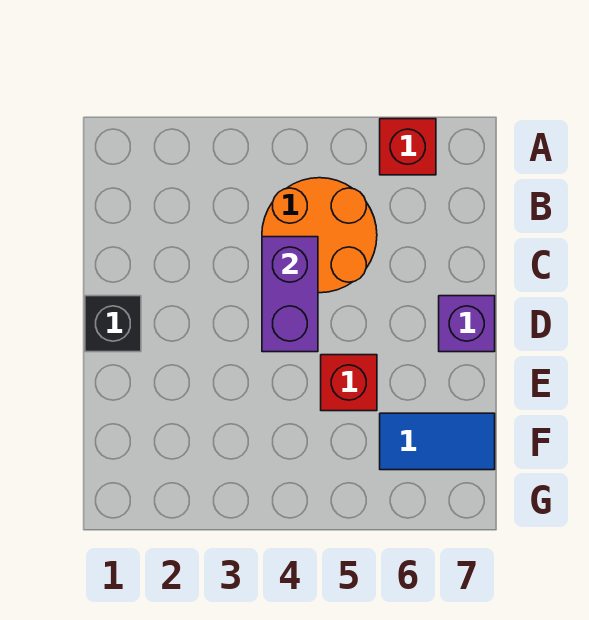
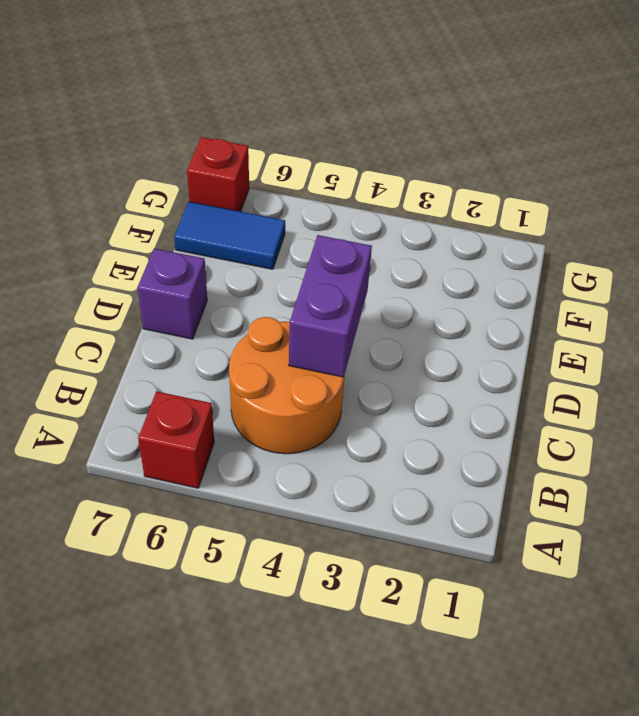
black 1x1 brick [85,296,141,352] -> none
red 1x1 brick [321,355,377,411] -> red 1x1 brick moved to [187,137,249,212]

